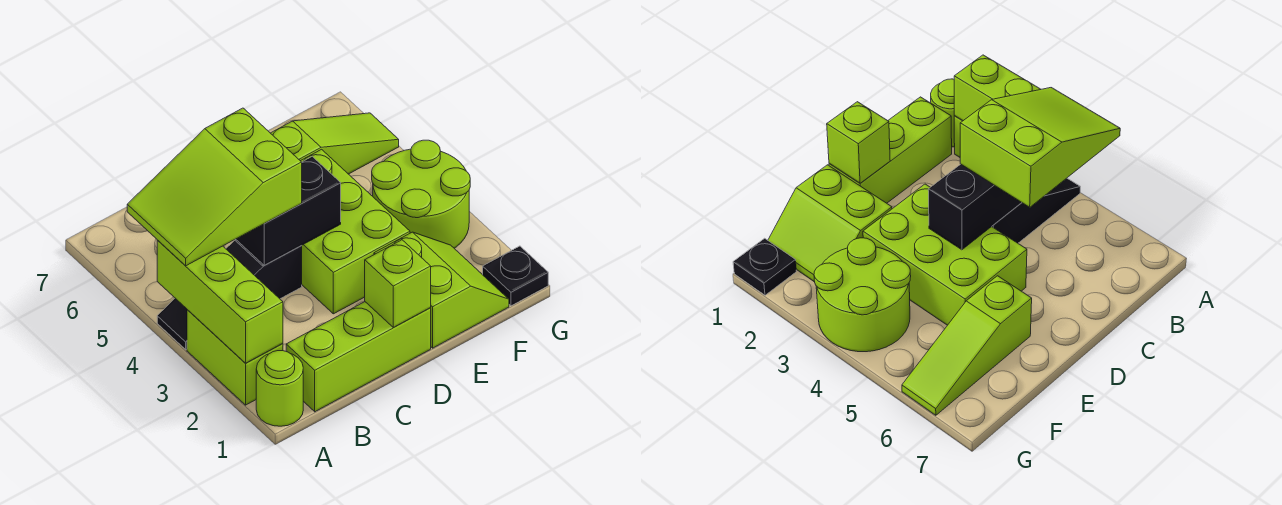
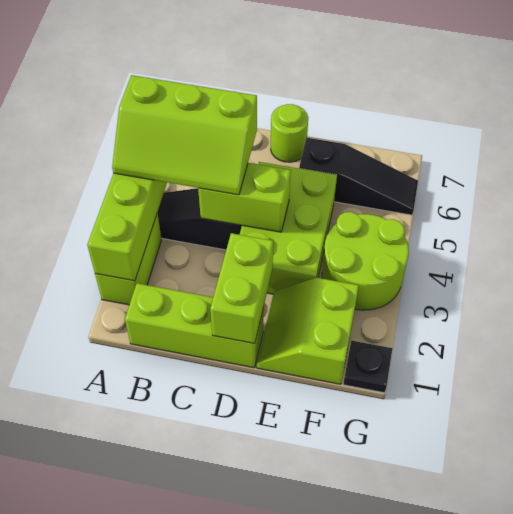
lime 1x1 round brick [256,351,303,426] -> lime 1x1 round brick moved to [271,104,308,162]
lime 2x3 slope [127,108,302,266] -> lime 2x3 slope turned to [112,75,257,195]
black 1x2 brick [236,156,341,265] -> lime 1x2 brick [198,163,291,232]
lime 1x1 brick [365,240,431,328] -> lime 1x2 brick [210,233,273,343]
lime 2x2 slope [374,232,509,348] -> lime 2x2 slope turned to [257,278,359,384]
lime 1x3 slope [271,113,399,174] -> black 1x3 slope [299,138,418,215]

